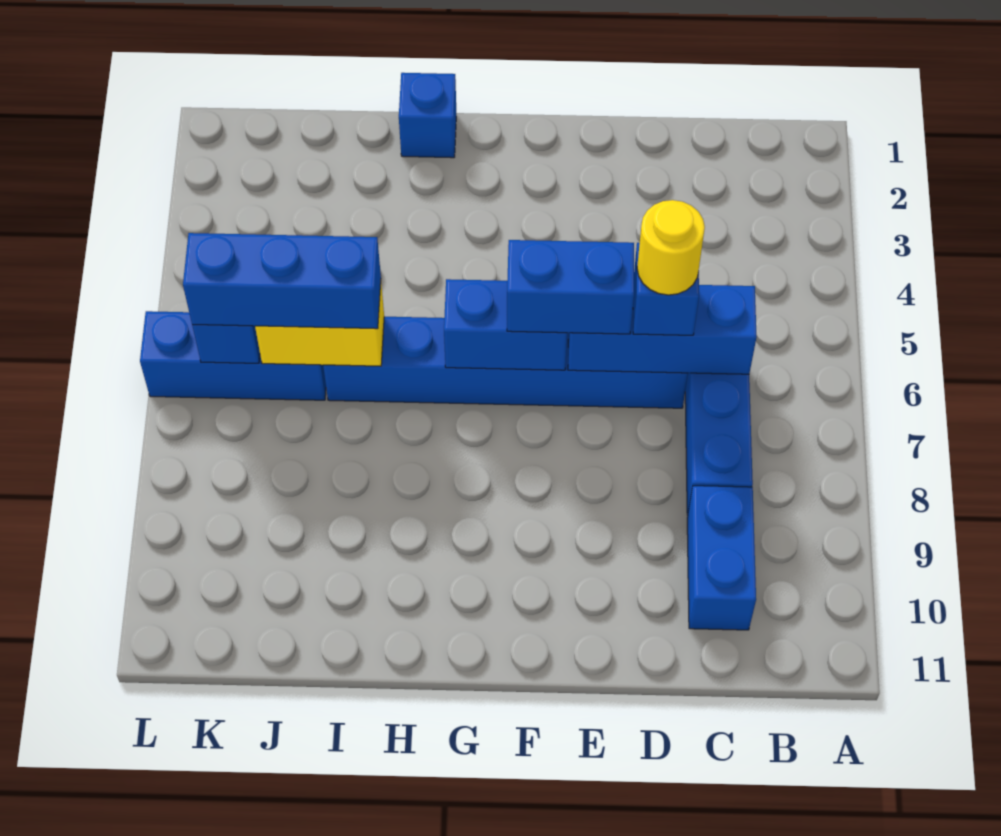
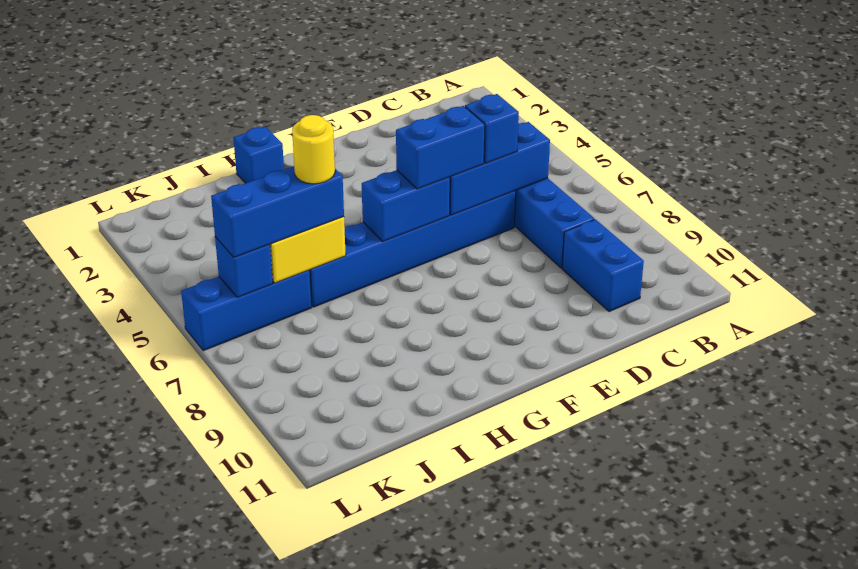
yellow 1x1 round brick [637,200,705,295] -> yellow 1x1 round brick moved to [292,115,335,184]

